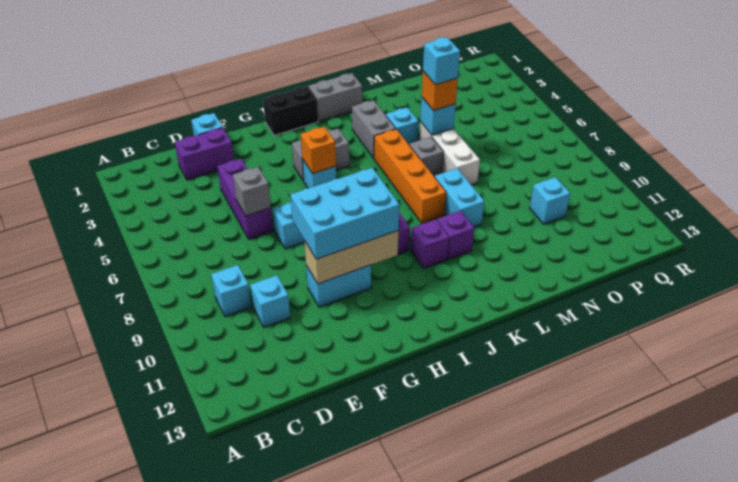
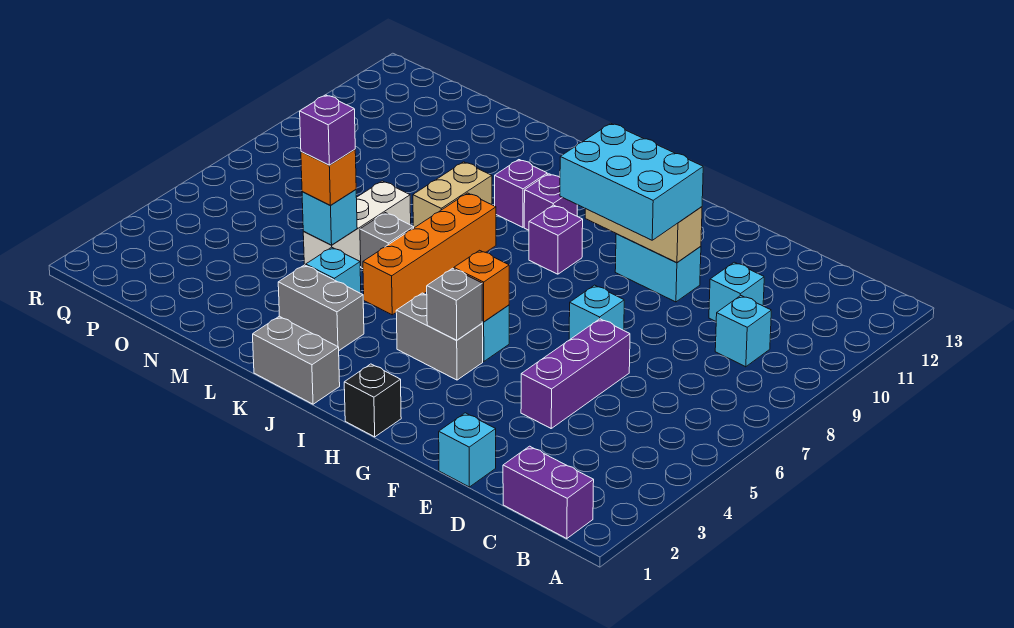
purple 1x2 brick [175,128,234,180] -> purple 1x2 brick moved to [503,446,594,539]
grey 1x1 brick [233,167,271,216] -> grey 1x1 brick moved to [427,268,482,340]
black 1x2 brick [263,86,318,135] -> black 1x1 brick [344,364,401,437]
grey 1x2 brick [352,100,396,158] -> grey 1x2 brick turned to [278,265,364,350]
cyan 1x2 brick [435,168,484,227] -> tan 1x2 brick [413,162,492,228]
cyan 1x1 brick [423,37,460,85] -> purple 1x1 brick [300,95,355,165]
cyan 1x1 brick [530,177,570,224] -> none

